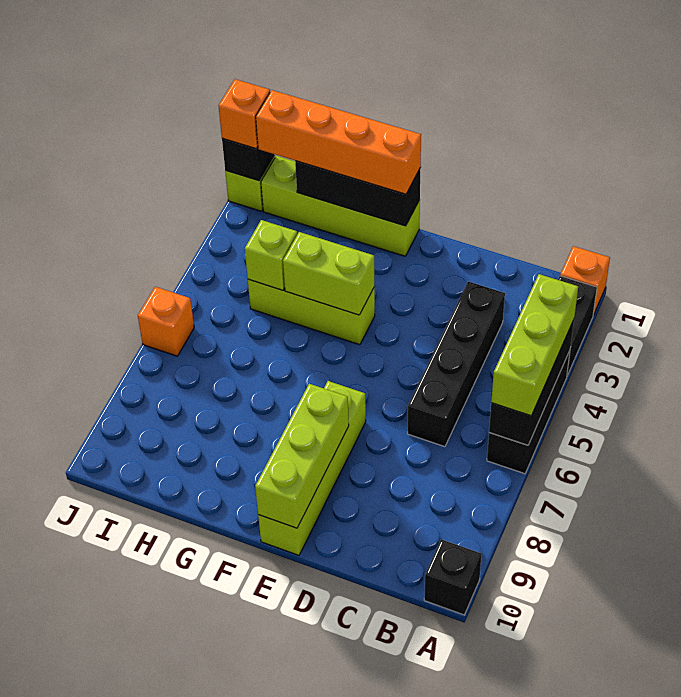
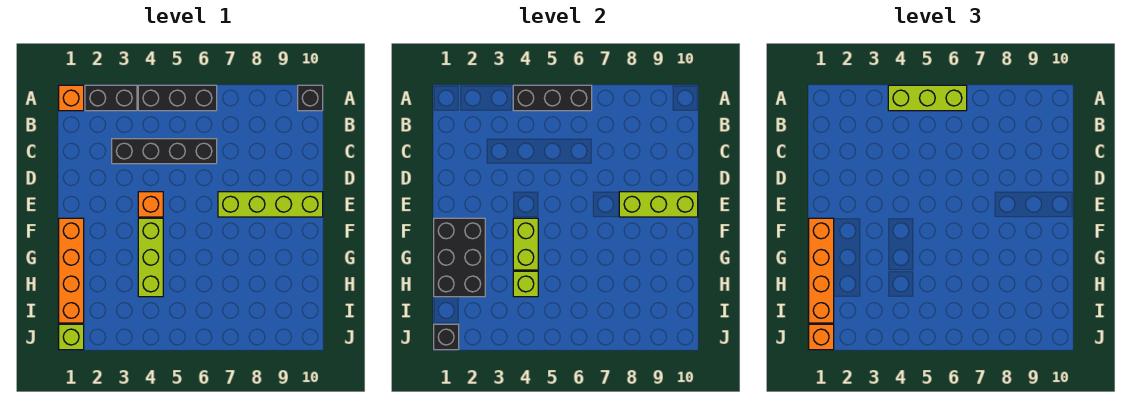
lime 1x4 brick [261,156,420,256] -> orange 1x4 brick [59,218,84,323]
black 1x3 brick [295,161,420,226] -> black 2x3 brick [434,218,485,297]
orange 1x1 brick [138,287,194,356] -> orange 1x1 brick moved to [138,192,163,217]

